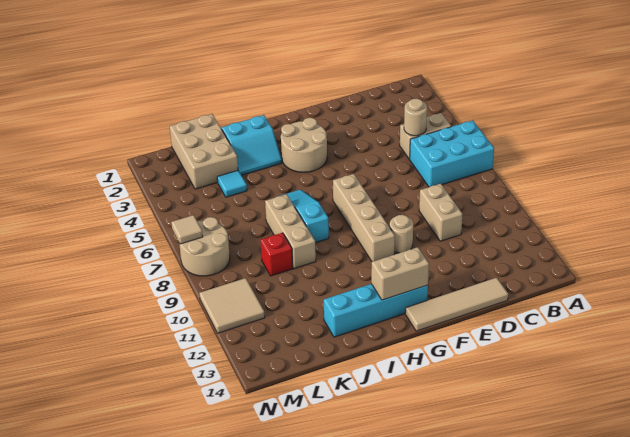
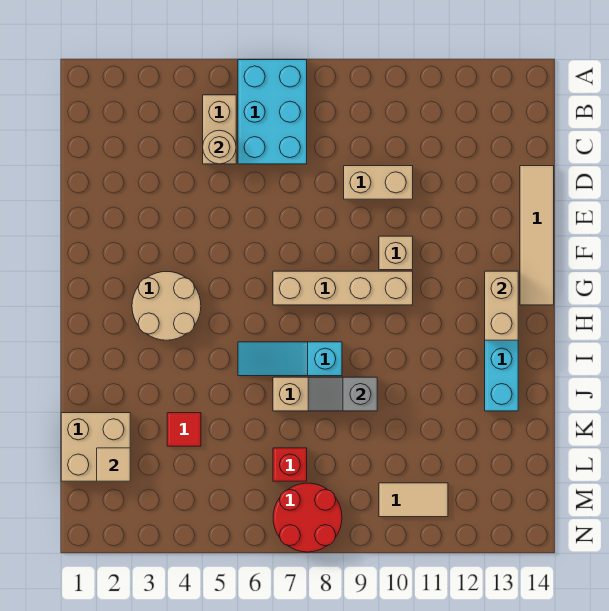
tan 1x1 round brick [390,215,413,253] -> tan 1x1 brick [379,236,413,270]
cyan 2x2 slope [222,115,282,175] -> none
none -> grey 1x2 slope [308,377,377,411]
tan 2x3 brick [170,114,238,189] -> tan 2x2 brick [61,413,130,481]
cyan 1x1 tile [217,171,247,197] -> red 1x1 tile [167,413,201,446]
red 1x1 brick [260,233,293,276] -> red 1x1 brick moved to [273,448,307,481]
tan 2x2 round brick [179,217,230,276] -> red 2x2 round brick [273,483,342,552]
tan 2x2 tile [199,278,265,333] -> tan 1x2 tile [379,483,448,517]
tan 1x1 tile [171,215,203,244] -> tan 1x1 tile moved to [97,448,130,481]

